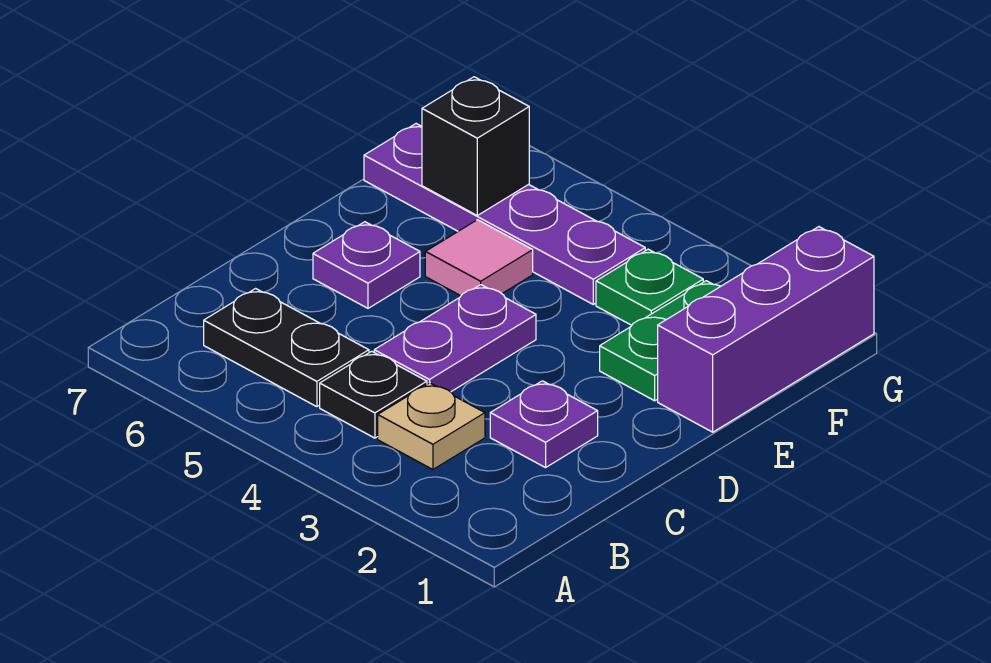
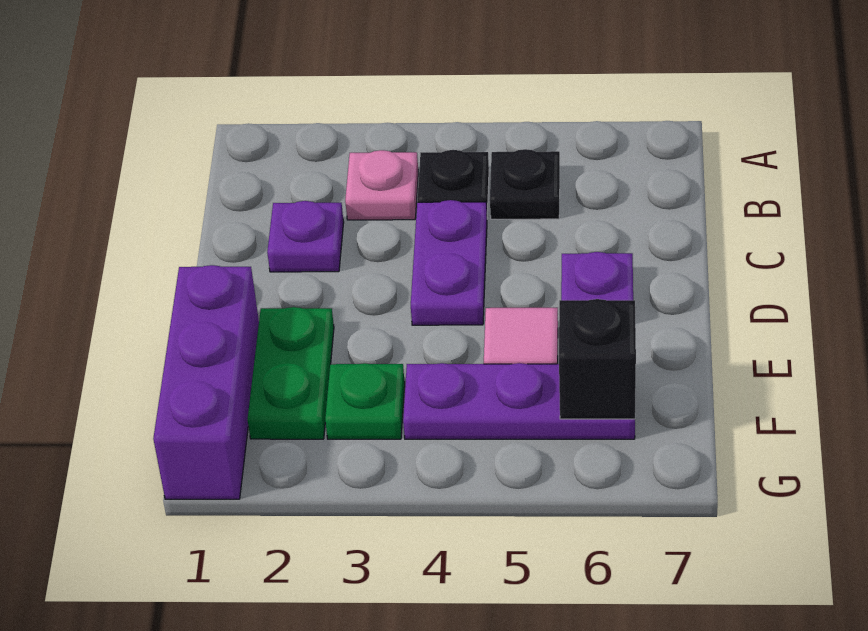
tan 1x1 plate [378,383,485,470] -> pink 1x1 plate [345,150,418,220]
black 1x2 plate [204,289,369,407] -> black 1x1 plate [490,149,560,219]
purple 1x4 plate [364,124,645,304] -> purple 1x3 plate [403,363,635,439]

